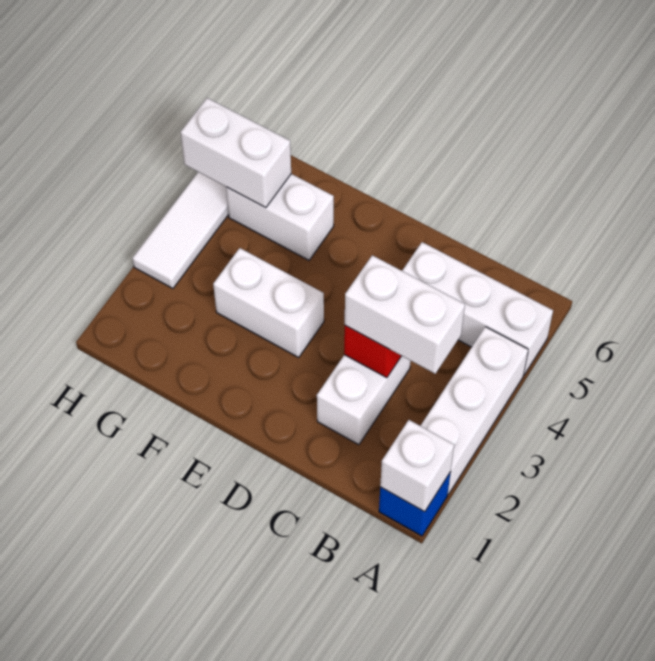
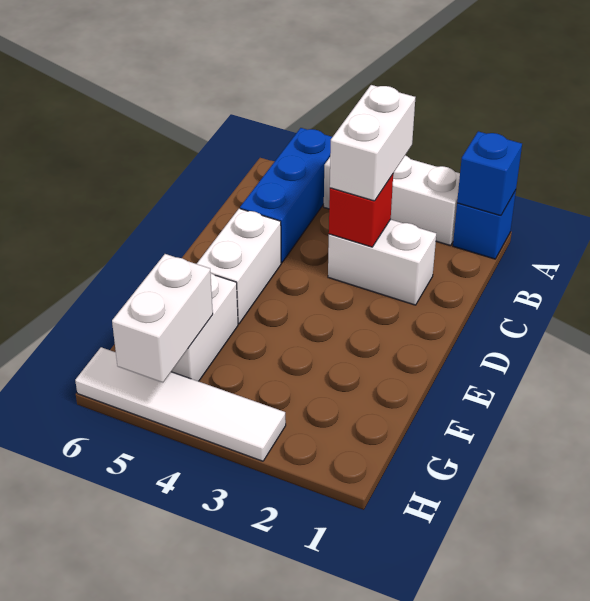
white 1x1 brick [380,420,454,512] -> blue 1x1 brick [457,131,522,216]
white 1x3 brick [402,242,553,375] -> blue 1x3 brick [240,128,332,263]
white 1x2 brick [213,248,324,357] -> white 1x2 brick moved to [197,209,281,324]

